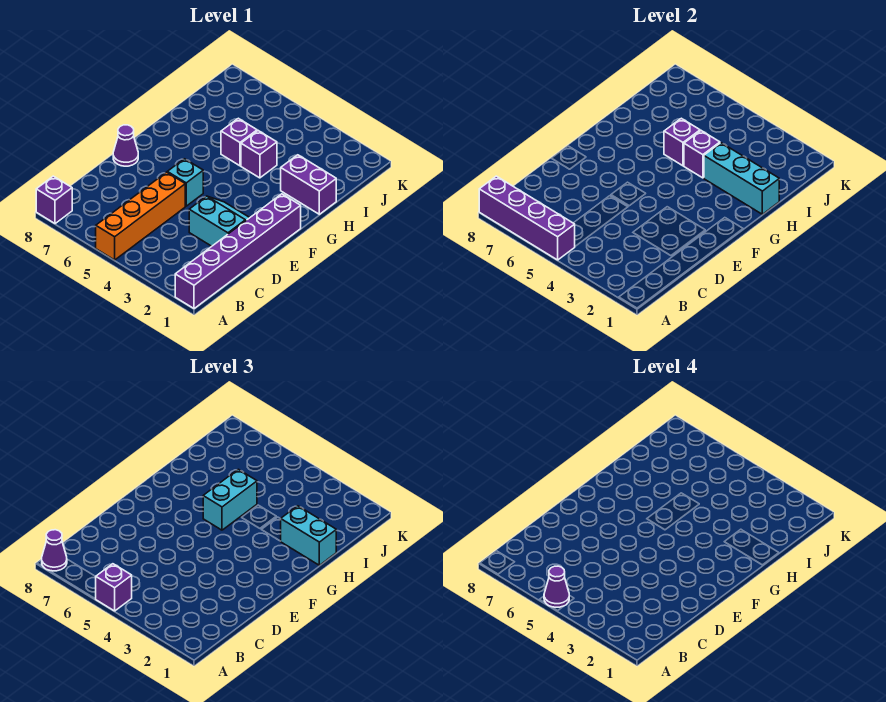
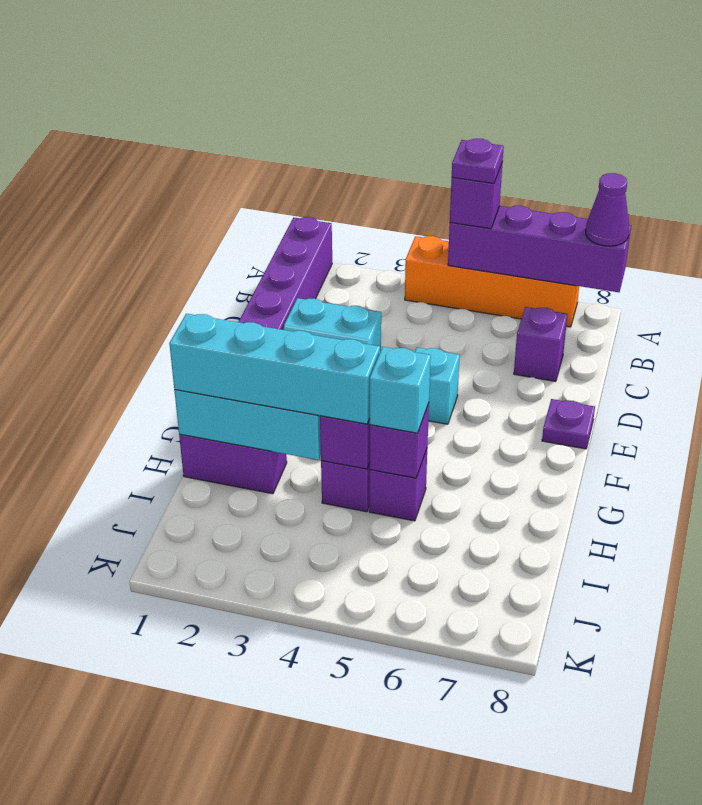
orange 1x4 brick [96,172,185,260] -> orange 1x4 brick turned to [405,236,579,327]
purple 1x1 cone [544,566,569,607] -> purple 1x1 plate [452,139,504,184]
purple 1x1 brick [36,176,72,224] -> purple 1x1 brick moved to [514,307,567,382]
purple 1x1 cone [113,125,138,166] -> purple 1x1 plate [542,399,595,449]
cyan 1x2 brick [203,469,257,530] -> cyan 1x1 brick [370,347,431,433]
cyan 1x2 brick [281,506,336,565] -> cyan 1x4 brick [169,314,380,424]

